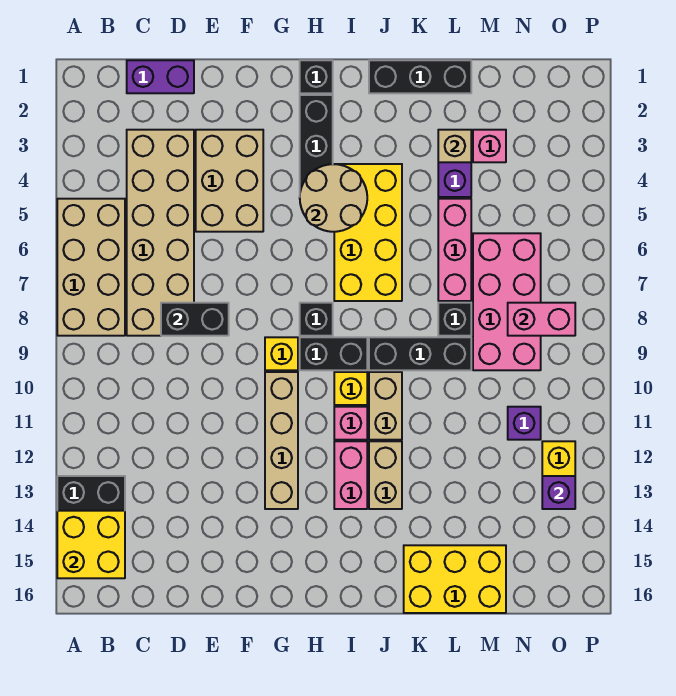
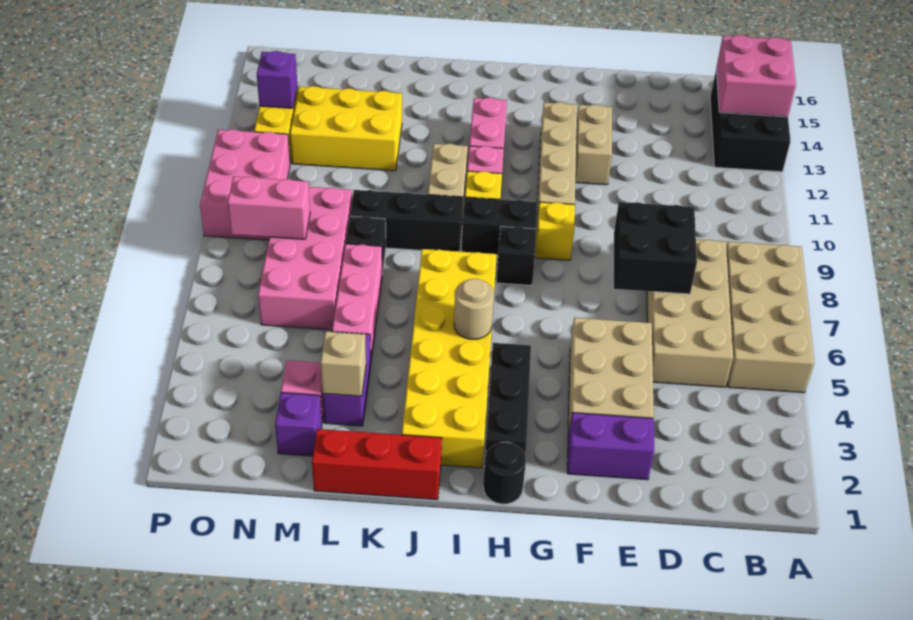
yellow 2x2 brick [57,511,125,578] -> pink 2x2 brick [716,35,796,117]
purple 1x2 brick [127,60,194,93] -> purple 1x2 brick moved to [567,413,654,480]
tan 2x6 brick [127,130,194,336] -> tan 2x4 brick [647,240,733,387]
black 1x2 brick [161,303,229,336] -> black 2x2 brick [614,202,697,294]
black 1x1 brick [300,60,333,93] -> black 1x1 round brick [483,442,526,504]
tan 2x2 round brick [300,164,367,232] -> tan 1x1 round brick [454,279,494,339]
yellow 2x4 brick [334,164,402,301] -> yellow 2x6 brick [402,249,497,468]
black 1x3 brick [369,60,471,93] -> red 1x3 brick [312,429,442,500]
tan 1x2 brick [369,441,402,509] -> tan 1x2 brick moved to [575,104,612,185]
yellow 2x3 brick [404,545,506,613] -> yellow 2x3 brick moved to [290,86,402,171]
purple 1x1 brick [508,407,541,440] -> purple 1x1 brick moved to [275,393,322,456]
none -> pink 2x3 brick [200,129,290,240]

